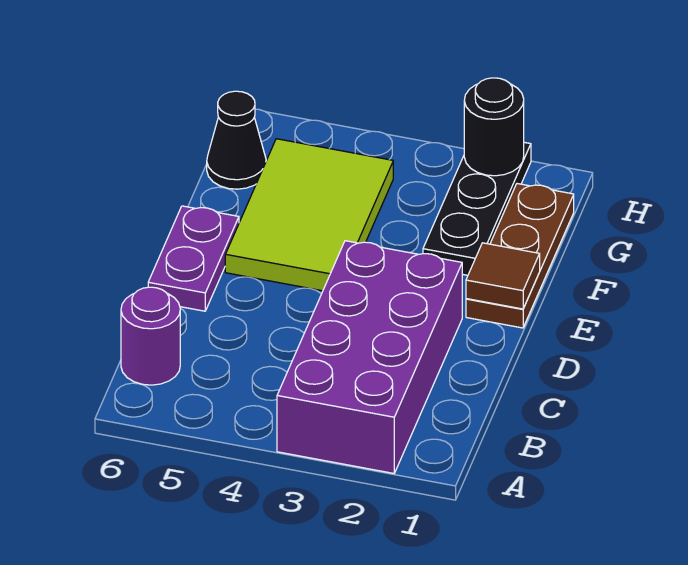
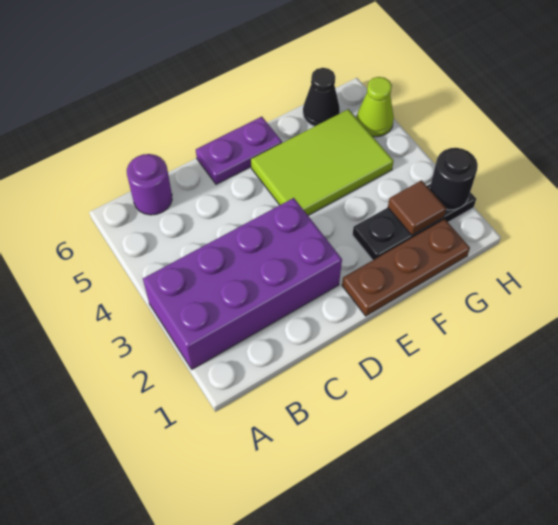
brown 1x1 tile [466,243,540,309] -> brown 1x1 tile moved to [388,180,446,235]
none -> lime 1x1 cone [357,77,394,137]

